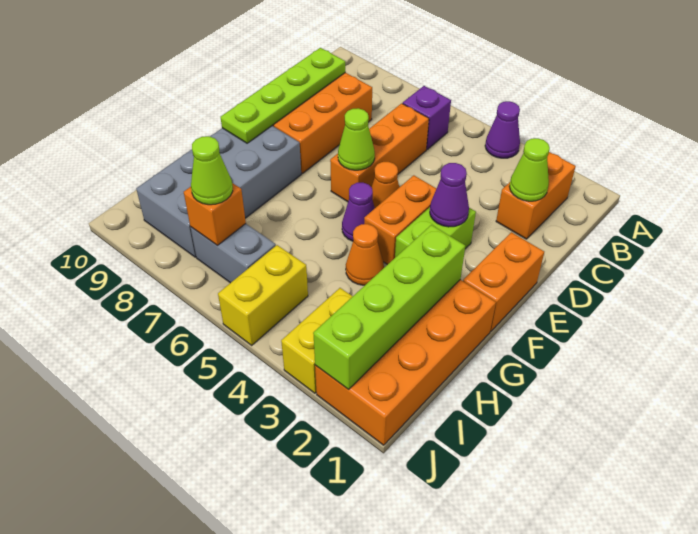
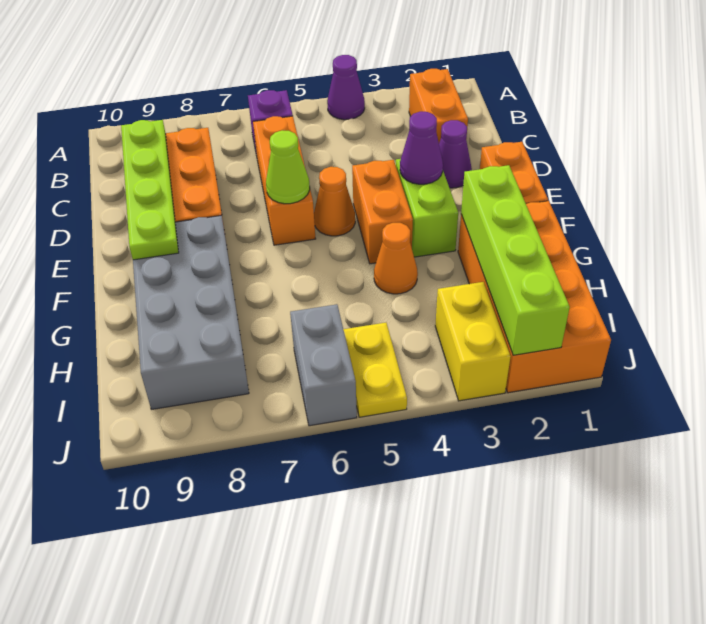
lime 1x1 cone [509,138,550,201] -> none
purple 1x1 cone [342,183,375,241] -> purple 1x1 cone moved to [439,120,472,188]
yellow 1x2 brick [218,245,308,345] -> yellow 1x2 plate [343,323,407,417]
grey 1x2 brick [191,224,276,283] -> grey 1x2 brick turned to [290,304,357,426]
orange 1x1 brick [184,183,246,245] -> none
lime 1x1 cone [191,136,233,205] -> none

